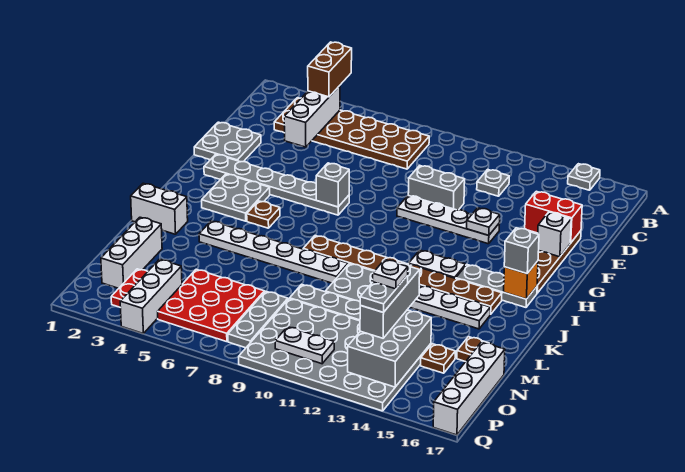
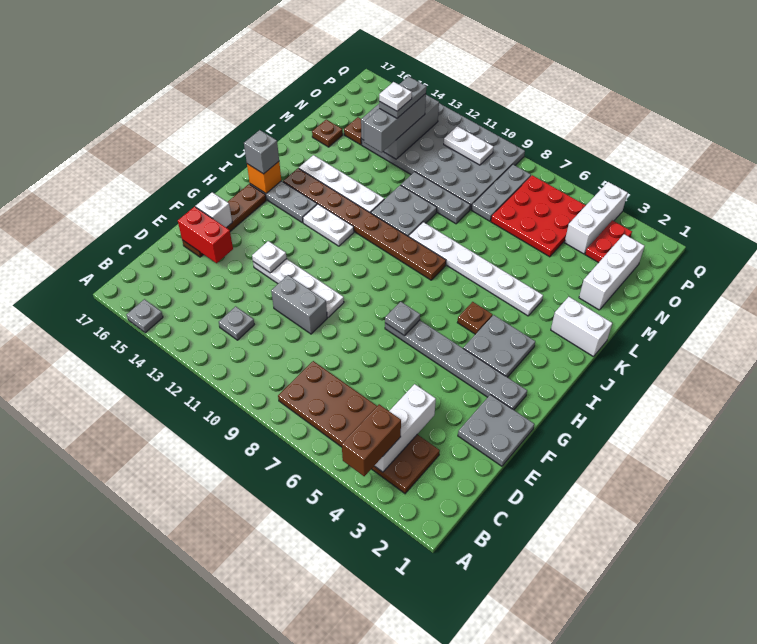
grey 1x1 brick [316,163,349,207] -> grey 1x1 plate [385,302,420,336]
white 1x4 brick [433,342,505,435] -> none

